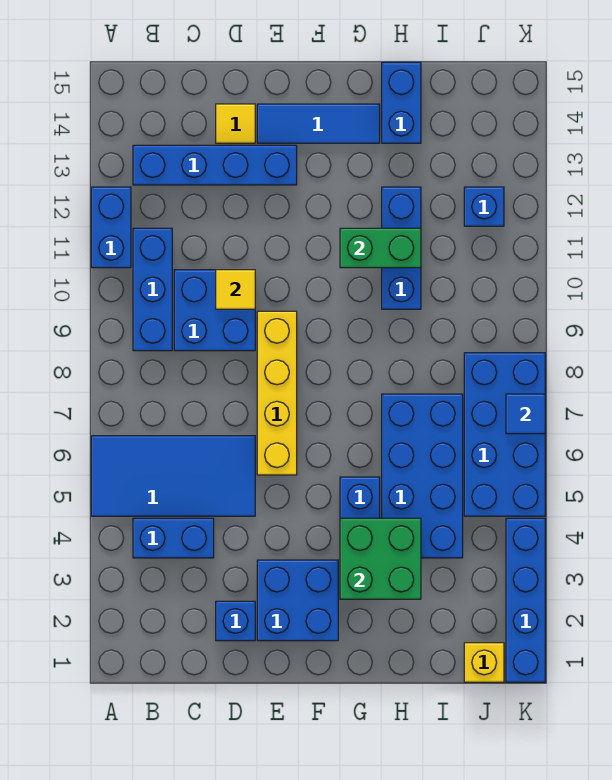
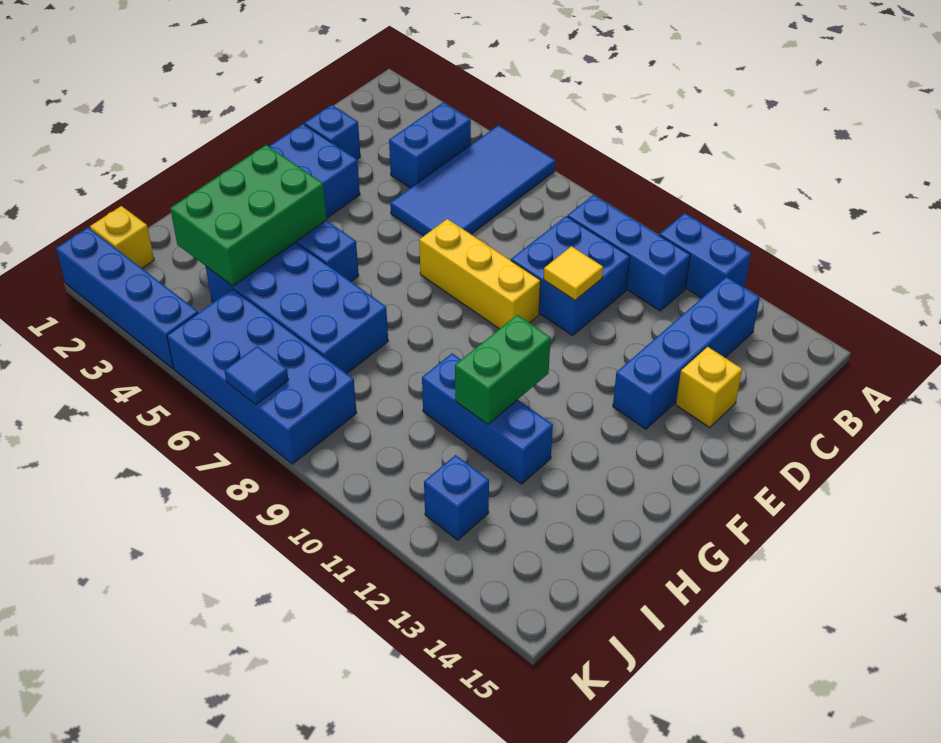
yellow 1x1 tile [216,104,255,143] -> yellow 1x1 brick [676,347,742,427]
yellow 1x4 brick [257,311,297,475] -> yellow 1x3 brick [419,219,541,329]
blue 1x3 tile [257,104,380,143] -> none
green 2x2 brick [340,518,421,599] -> green 2x3 brick [170,145,326,286]
blue 1x2 brick [382,62,421,143] -> none

